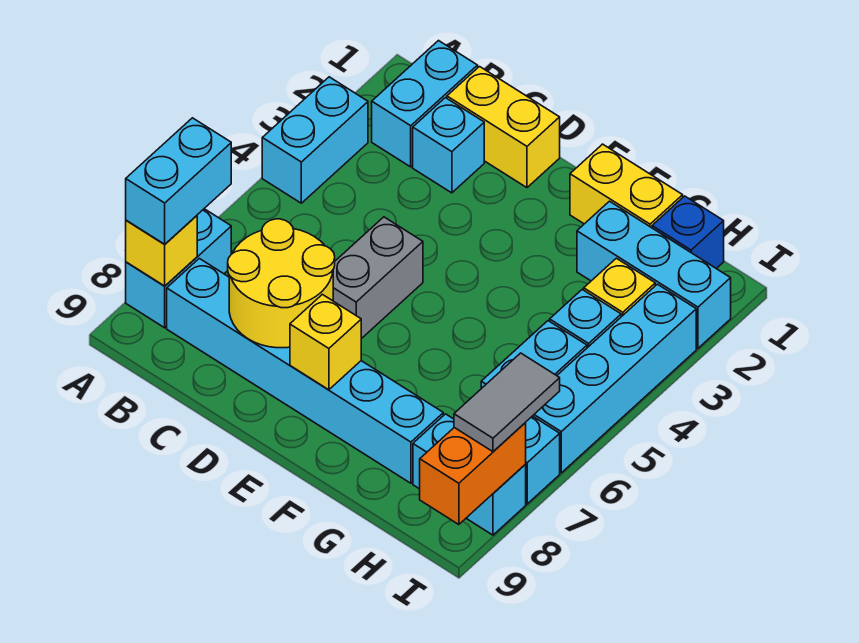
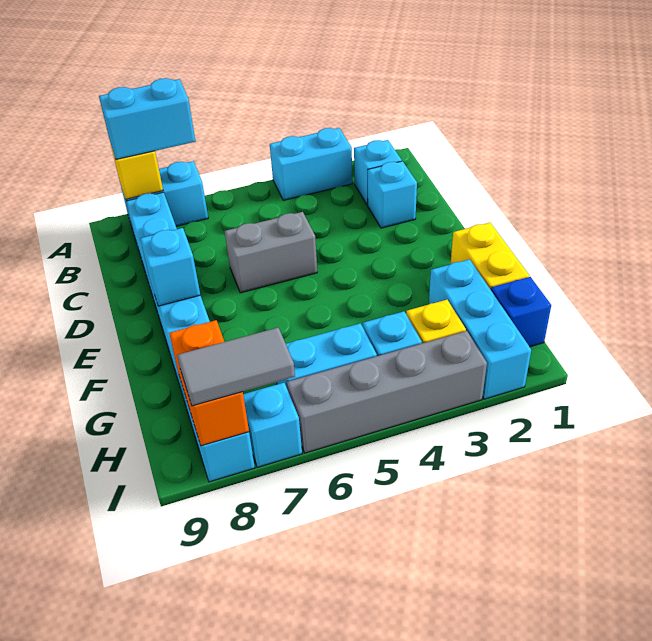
cyan 1x2 brick [372,41,478,167] -> cyan 1x1 brick [354,140,402,205]
yellow 1x2 brick [447,67,560,188] -> none
yellow 2x2 round brick [228,219,335,348] -> none
yellow 1x1 brick [290,294,361,390] -> cyan 1x1 brick [140,228,200,306]
cyan 1x4 brick [533,284,696,473] -> grey 1x4 brick [287,331,487,453]
orange 1x2 brick [420,423,526,525] -> orange 1x2 brick turned to [169,320,249,446]

